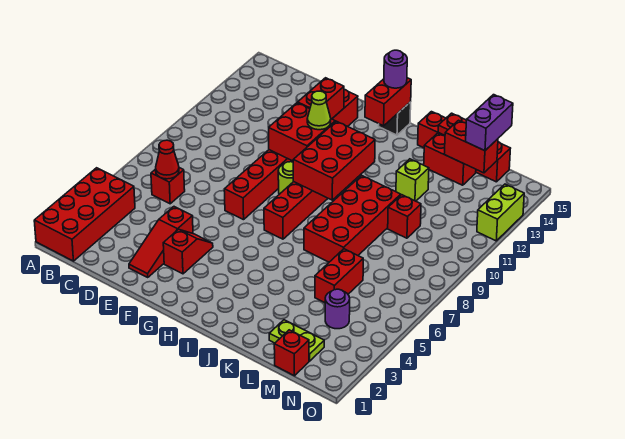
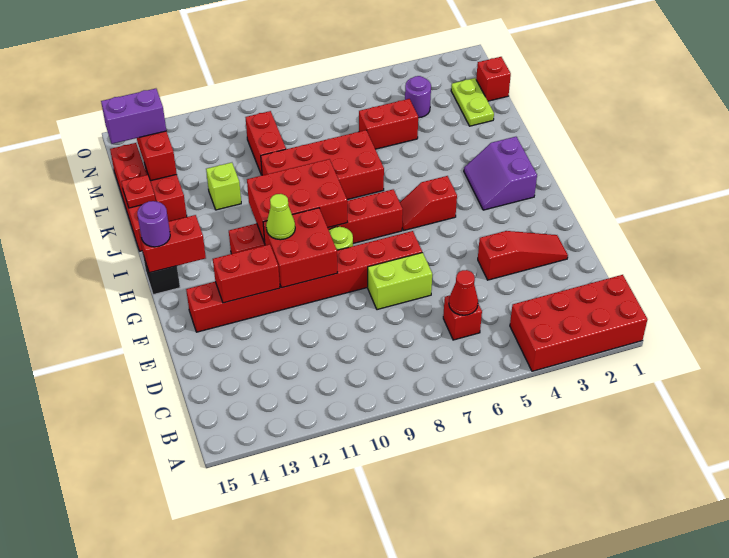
red 1x2 slope [163,229,213,274] -> red 1x2 slope moved to [400,176,457,231]
none -> purple 2x2 slope [464,137,537,210]
red 1x1 brick [388,195,421,238] -> red 1x2 brick [246,111,286,175]
lime 1x2 brick [477,184,524,241] -> lime 1x2 brick moved to [368,253,432,310]

